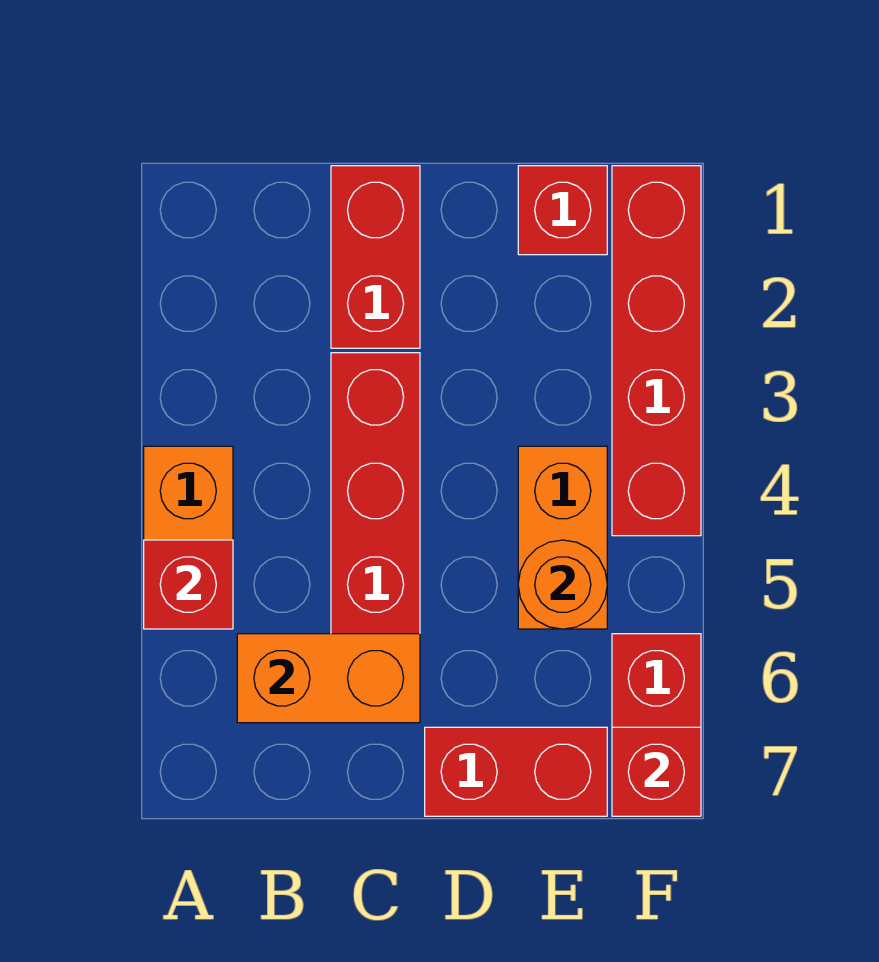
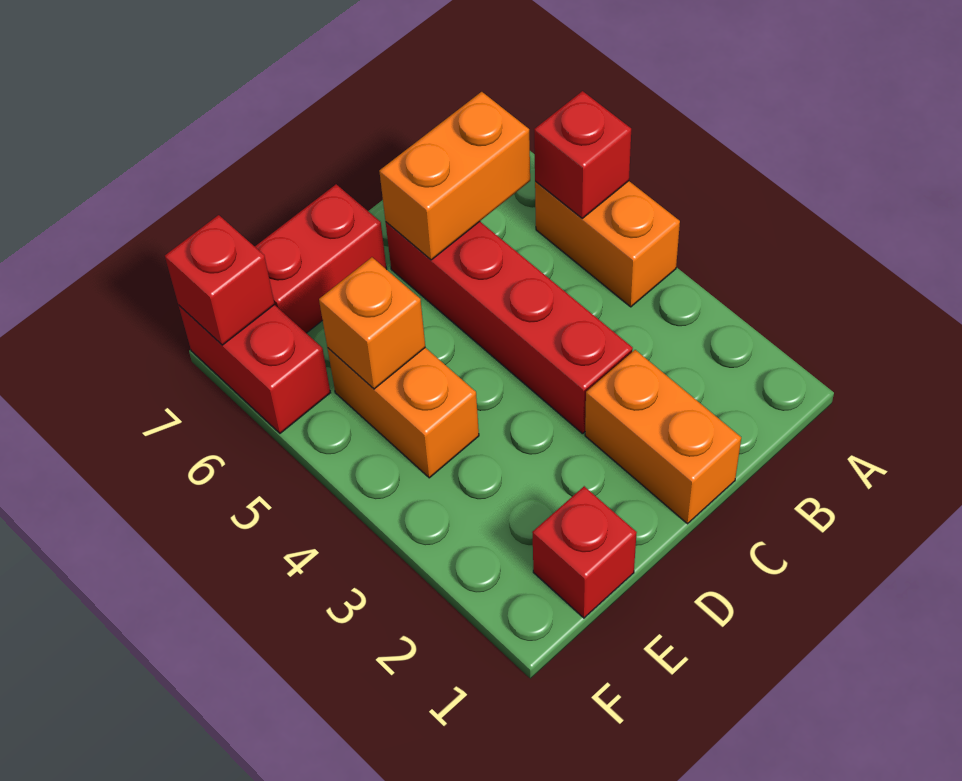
red 1x2 brick [331,166,420,348] -> orange 1x2 brick [585,350,741,524]
orange 1x1 round brick [518,540,607,629] -> orange 1x1 brick [319,257,425,389]
red 1x4 brick [612,166,701,536] -> none

